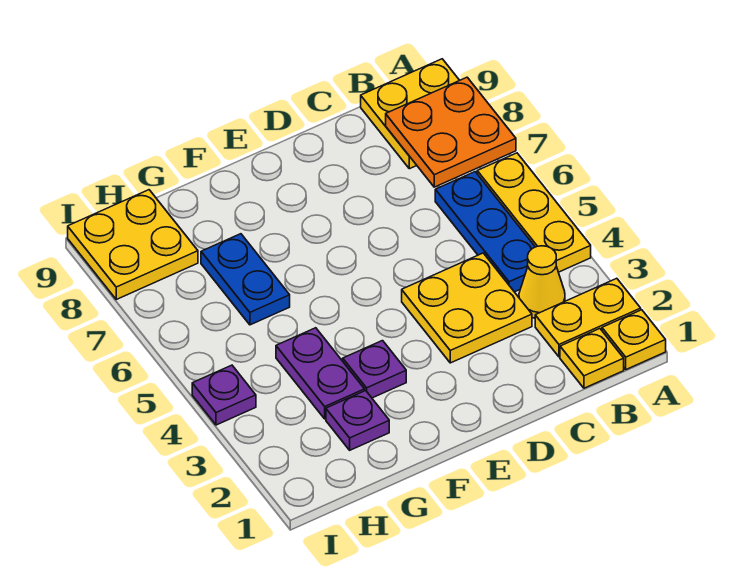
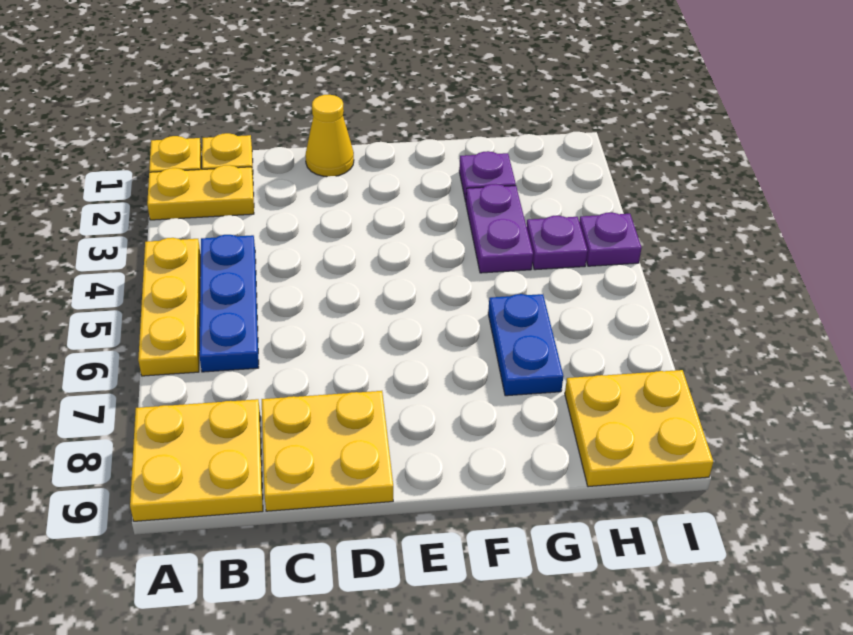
orange 2x2 plate [386,77,516,187] -> none
yellow 1x1 cone [519,246,565,318] -> yellow 1x1 cone moved to [305,95,354,177]
yellow 2x2 plate [402,253,532,363] -> yellow 2x2 plate moved to [262,391,393,511]
purple 1x1 plate [343,341,406,398] -> purple 1x1 plate moved to [527,216,588,270]

